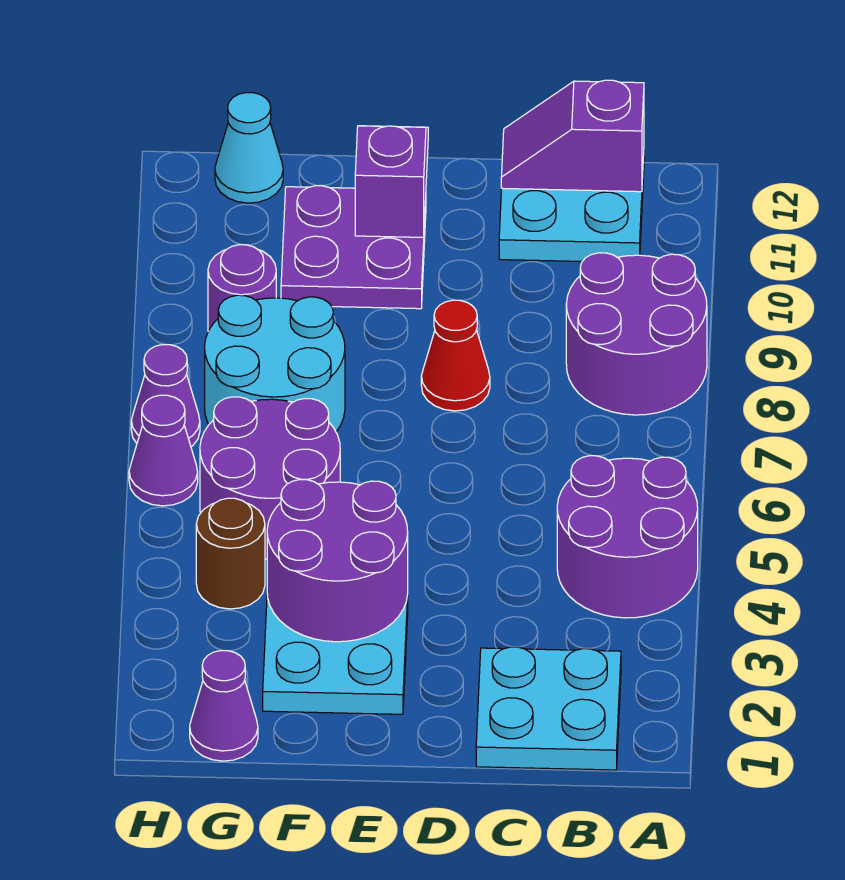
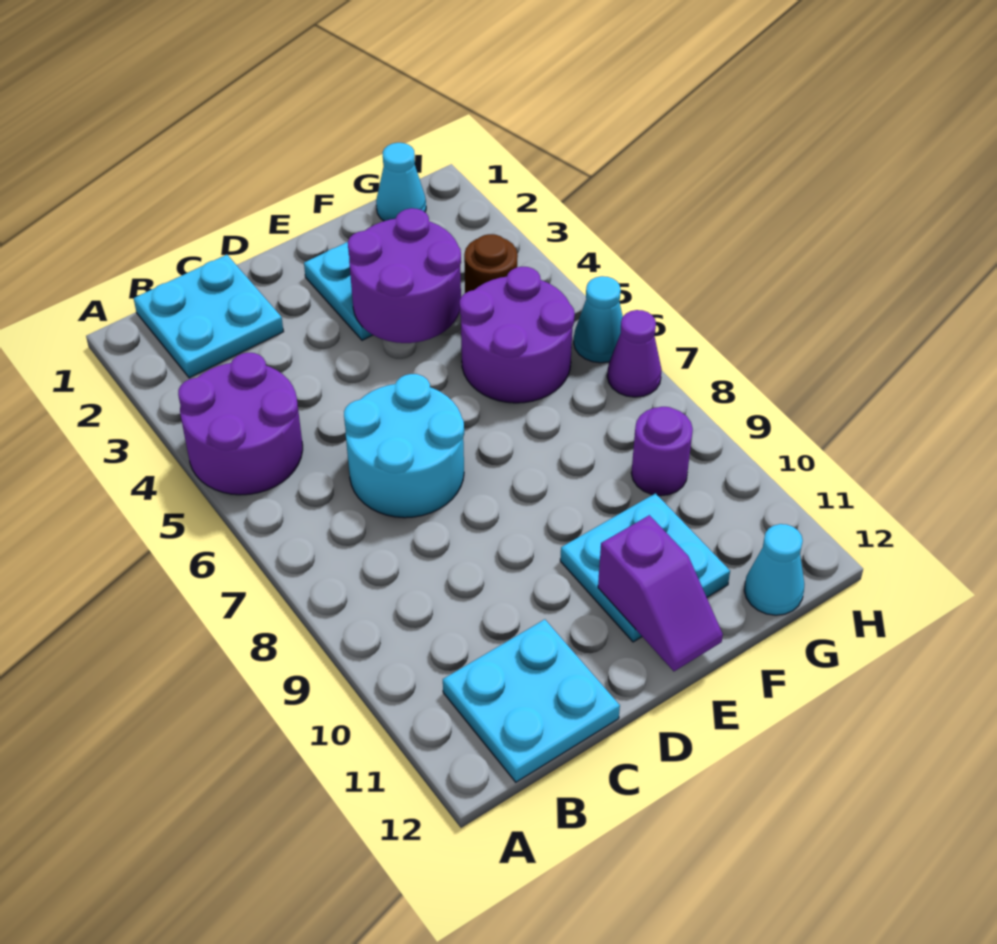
purple 2x2 round brick [566,253,707,415] -> none
purple 1x2 slope [501,80,644,192] -> none
red 1x1 cone [421,300,490,411] -> none
purple 2x2 plate [281,186,426,309] -> cyan 2x2 plate [560,493,730,642]
cyan 2x2 round brick [205,295,345,432] -> cyan 2x2 round brick moved to [344,374,464,518]
purple 1x1 cone [190,651,258,761] -> cyan 1x1 cone [376,143,426,221]
purple 1x1 cone [129,395,198,506] -> cyan 1x1 cone [574,276,623,363]

